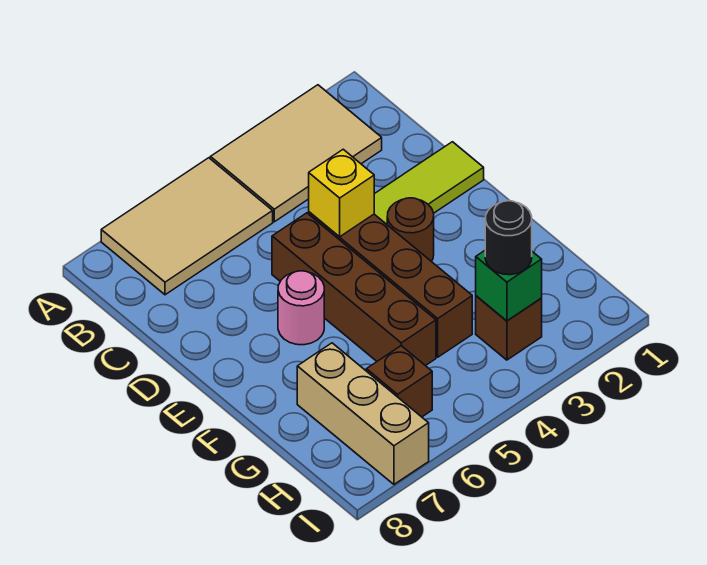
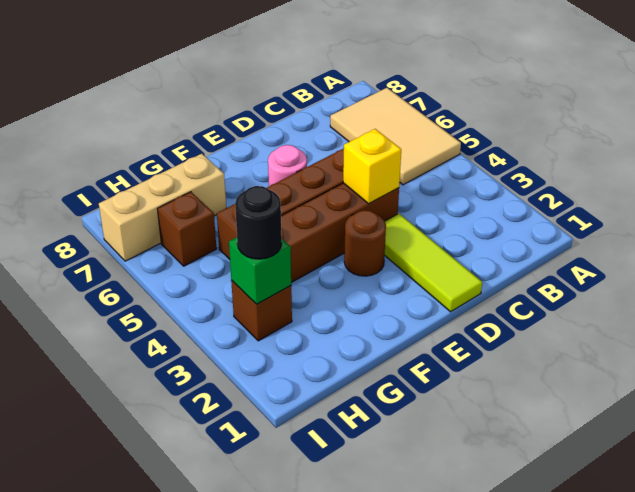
tan 2x3 tile [210,85,382,222] -> none

